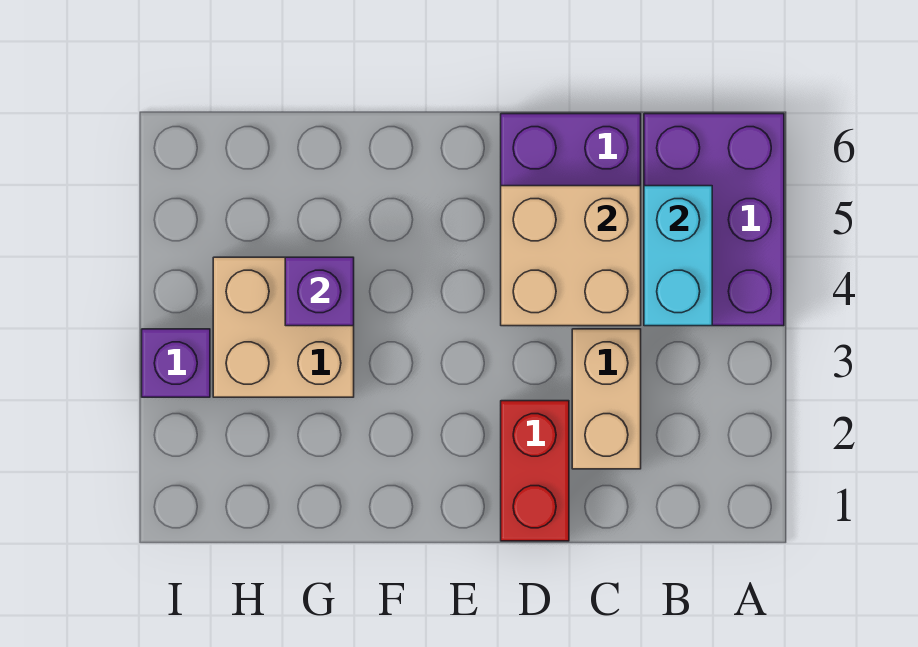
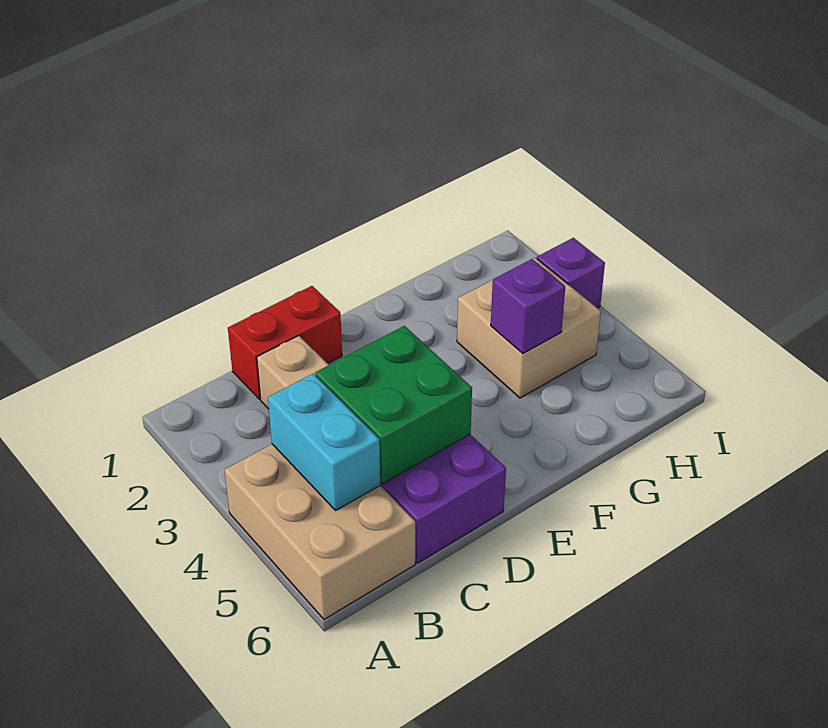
purple 2x3 brick [644,114,784,326] -> tan 2x3 brick [224,444,415,619]
tan 2x2 brick [501,186,641,326] -> green 2x2 brick [315,326,472,484]
red 1x2 brick [501,401,569,541] -> red 1x2 brick turned to [228,286,342,399]

